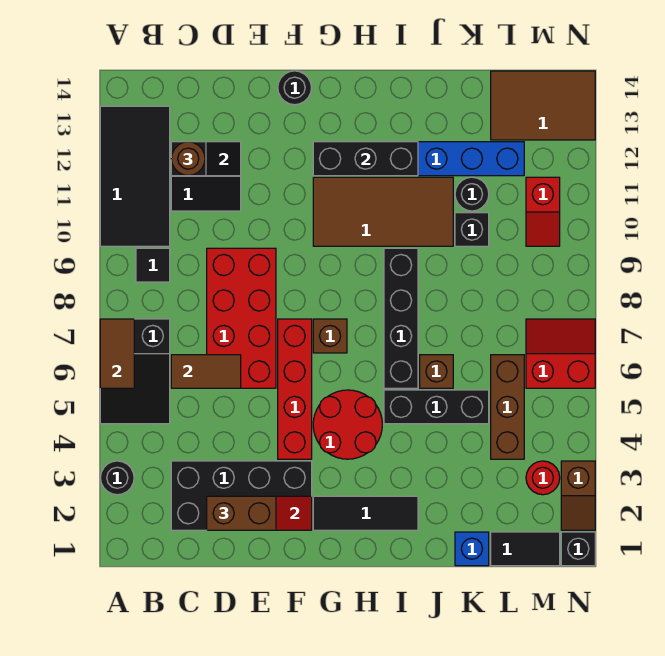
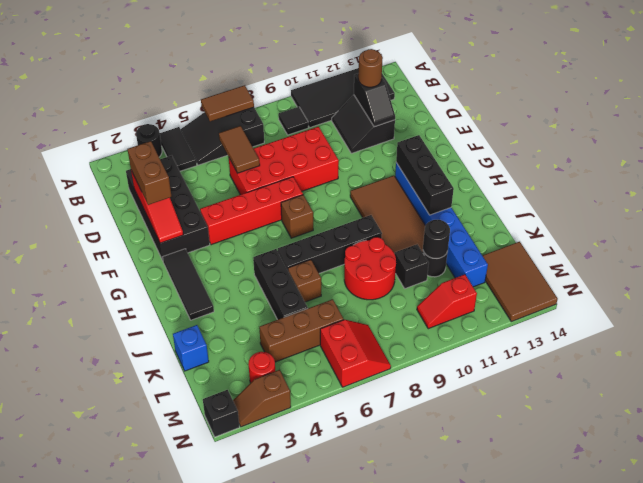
black 1x1 round brick [278,71,311,105] -> black 1x1 round brick moved to [423,220,450,259]
red 2x2 round brick [313,390,382,459] -> red 2x2 round brick moved to [344,237,396,300]
black 1x2 tile [491,532,560,566] -> black 1x2 tile moved to [160,127,197,171]

